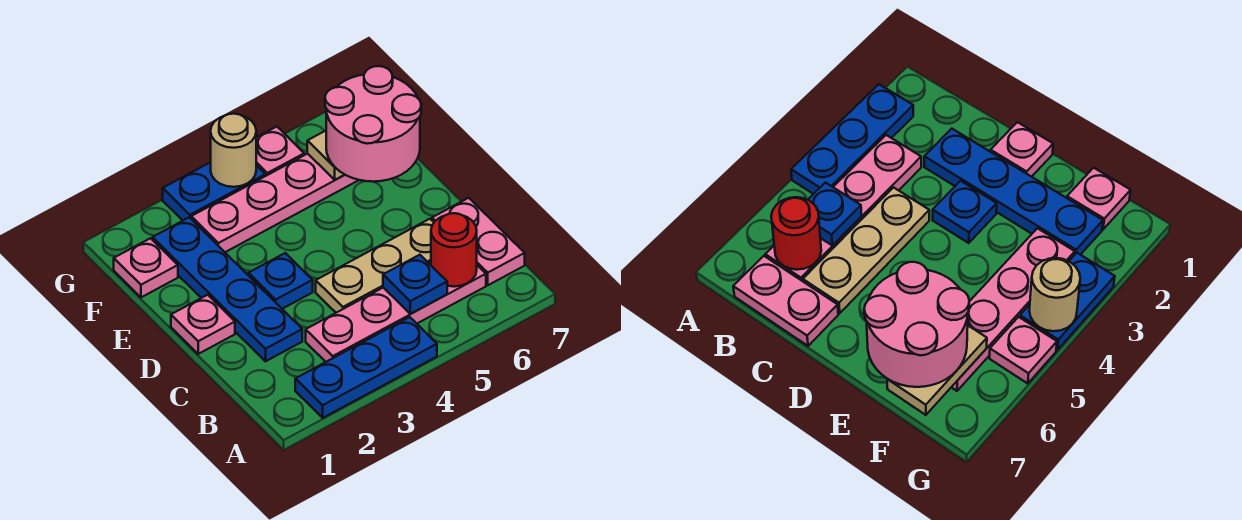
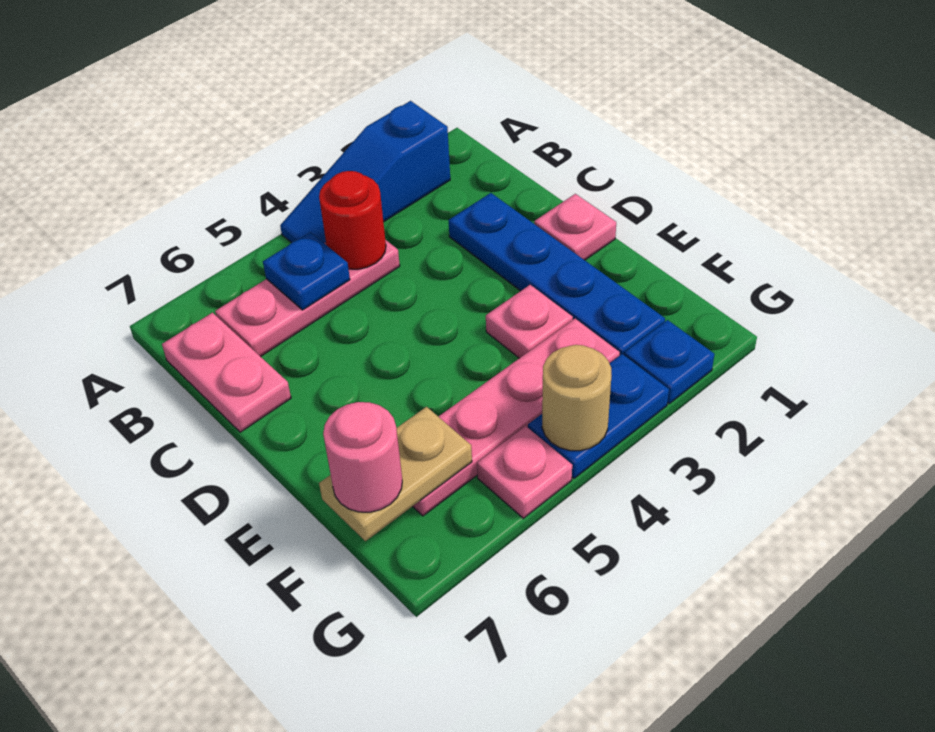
blue 1x3 plate [295,317,437,418] -> blue 1x3 slope [280,101,450,243]
pink 1x4 plate [306,262,486,362] -> pink 1x3 plate [215,240,400,357]
red 1x1 round brick [431,213,477,287] -> red 1x1 round brick moved to [319,171,386,269]
tan 1x3 plate [316,219,434,313] -> none
blue 1x1 plate [248,253,313,309] -> blue 1x1 plate moved to [624,320,714,404]
pink 2x2 round brick [325,66,421,182] -> pink 1x1 round brick [323,402,402,512]
pink 1x1 plate [114,238,178,297] -> pink 1x1 plate moved to [486,285,573,358]

